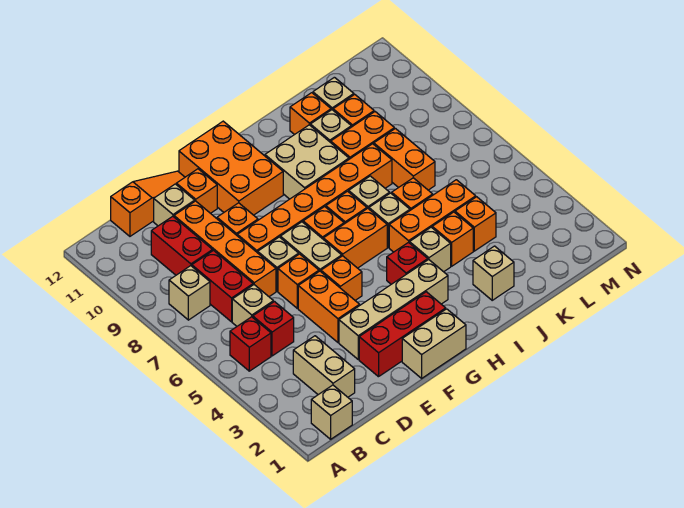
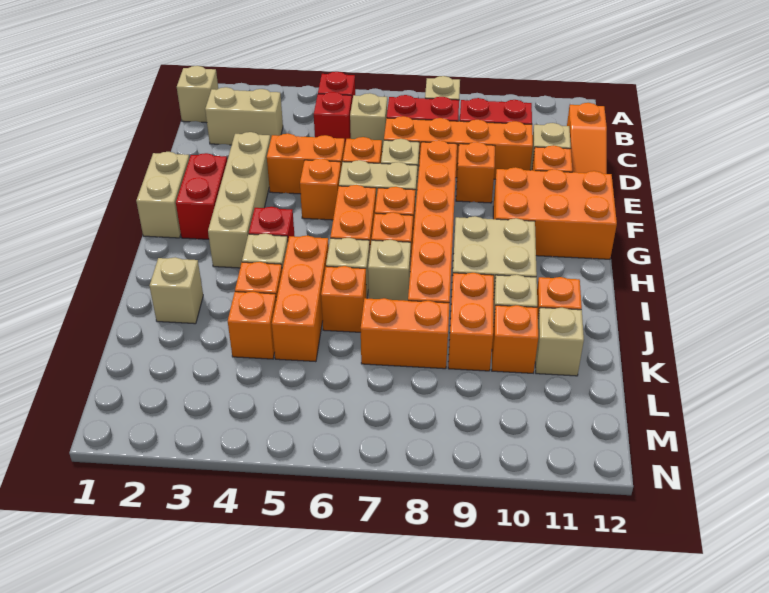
red 1x3 brick [359,292,446,377] -> red 1x2 brick [176,153,227,239]

